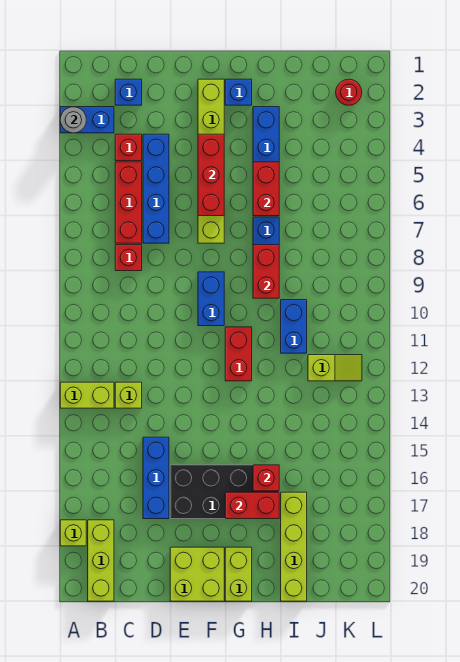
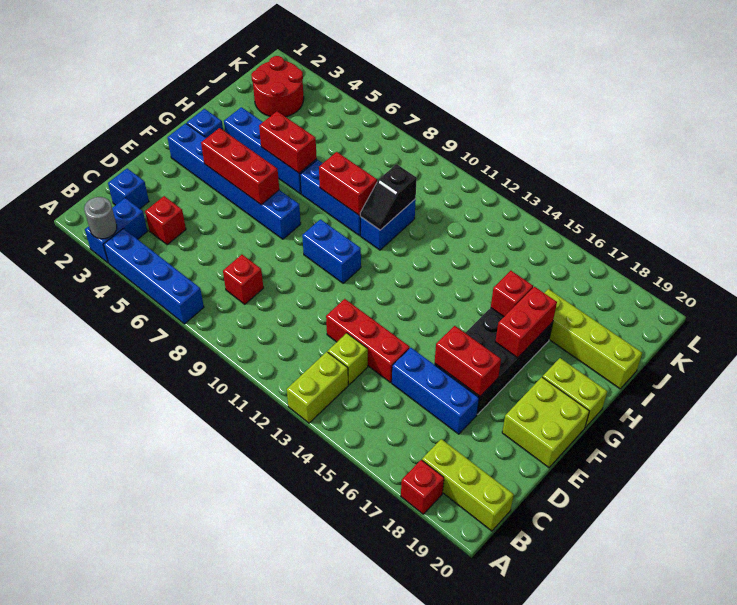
lime 1x1 brick [60,520,86,546] -> red 1x1 brick [401,460,444,514]
red 1x3 brick [115,162,142,243] -> red 1x3 brick moved to [326,299,410,383]
blue 1x4 brick [143,134,169,243] -> blue 1x4 brick moved to [104,228,204,324]
lime 1x6 brick [198,79,224,243] -> blue 1x6 brick [167,123,301,239]
red 1x2 brick [225,327,252,381] -> red 1x2 brick moved to [435,326,501,396]
none -> black 1x2 slope [360,164,417,230]
blue 1x2 brick [281,300,307,353] -> blue 1x2 brick turned to [360,199,416,250]
lime 1x2 slope [308,355,362,381] -> none
red 1x1 round brick [336,79,362,105] -> red 2x2 round brick [251,56,304,117]

